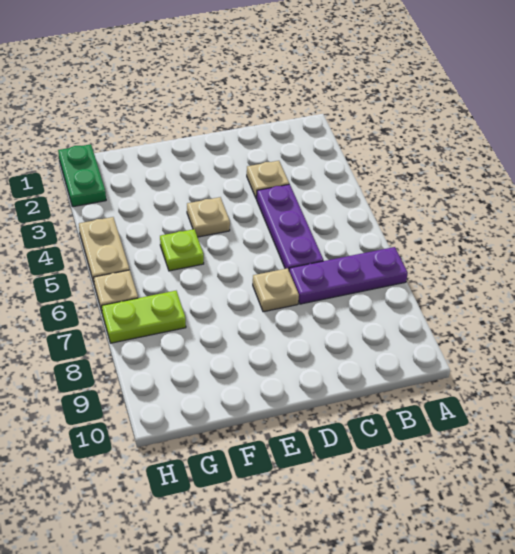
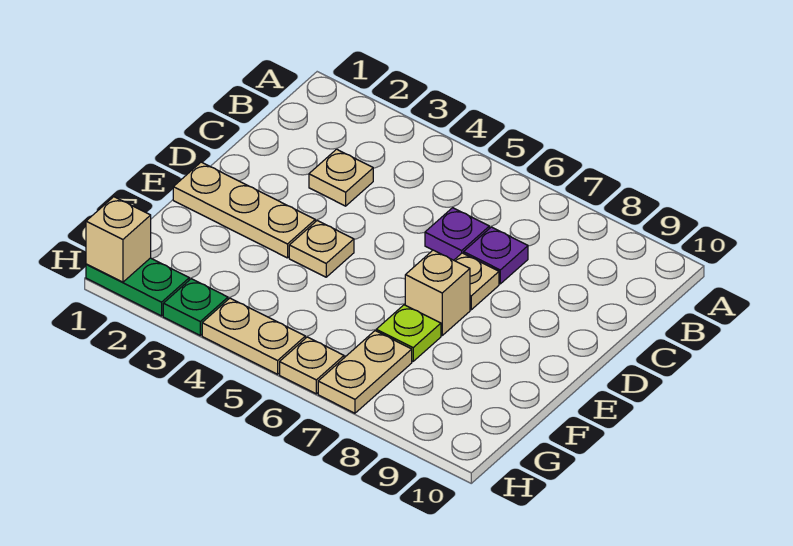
purple 1x3 plate [289,247,408,304] -> purple 1x1 plate [464,227,528,284]
purple 1x3 plate [257,184,323,270] -> purple 1x1 plate [425,208,489,260]
none -> tan 1x3 plate [173,162,315,258]
none -> tan 1x1 brick [405,250,470,335]
lime 1x1 plate [160,229,204,271] -> lime 1x1 plate moved to [376,305,441,361]
lime 1x2 plate [102,291,186,343] -> tan 1x2 plate [318,331,412,413]
none -> tan 1x1 brick [86,197,151,282]
none -> green 1x1 plate [163,279,228,335]

